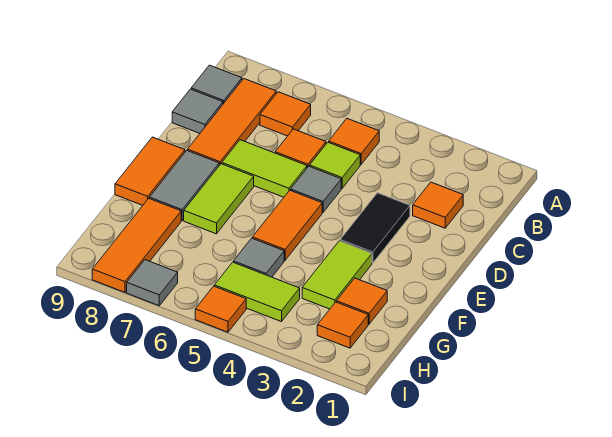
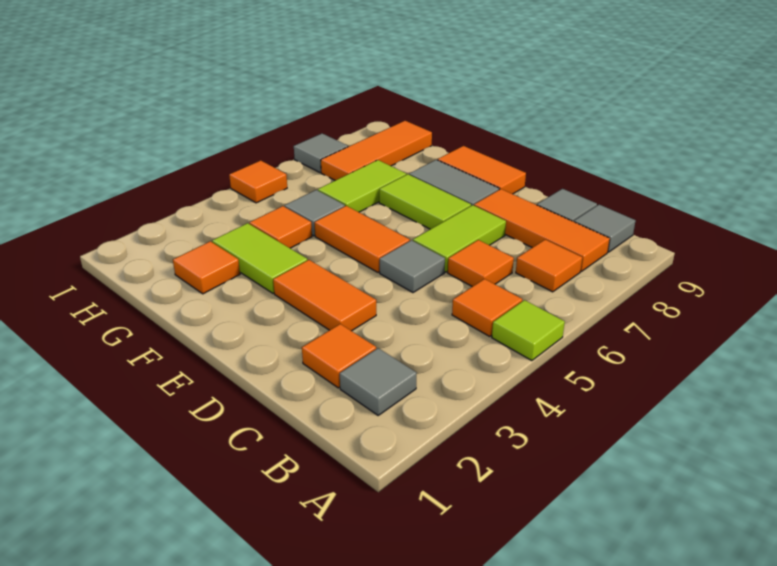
none -> grey 1x1 tile [340,348,417,415]
lime 1x1 tile [310,142,360,188] -> lime 1x1 tile moved to [492,300,565,361]
black 1x2 tile [340,193,410,263] -> orange 1x2 tile [273,260,376,331]
orange 1x3 tile [92,198,181,292] -> orange 1x3 tile turned to [321,121,432,180]
orange 1x1 tile [317,302,368,348] -> orange 1x1 tile moved to [249,206,312,248]
lime 1x2 tile [214,262,300,322] -> lime 1x2 tile moved to [318,160,406,212]

